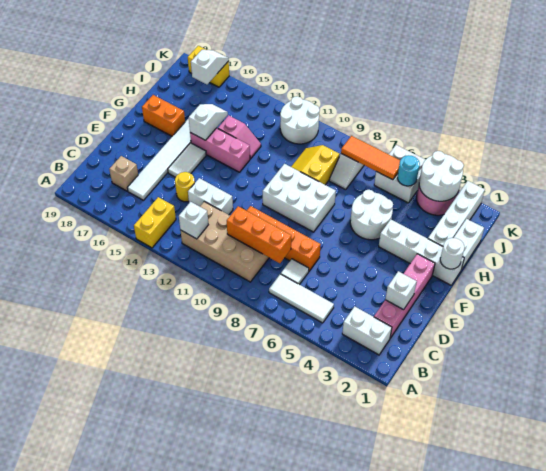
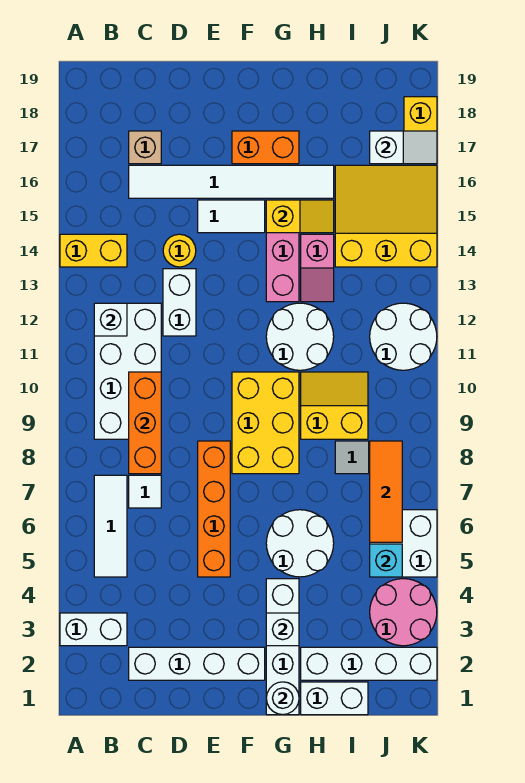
white 1x2 brick [342,306,392,355] -> white 1x2 brick turned to [60,613,127,646]
tan 2x4 brick [180,202,269,282] -> white 2x4 brick [94,303,161,439]
pink 1x4 brick [374,254,435,338] -> white 1x4 brick [129,647,265,680]
white 1x1 brick [385,271,417,310] -> white 1x1 brick moved to [266,613,299,646]
orange 1x4 brick [247,206,321,271] -> orange 1x4 brick moved to [198,441,230,577]
white 2x3 brick [263,164,336,232] -> yellow 2x3 brick [232,372,299,474]
white 1x2 slope [189,104,228,140] -> yellow 1x2 slope [266,200,334,233]
orange 1x2 brick [142,95,185,136] -> orange 1x2 brick turned to [232,131,299,164]
none -> yellow 3x3 slope [335,165,437,267]
white 2x2 round brick [419,151,464,201] -> white 2x2 round brick moved to [266,303,334,370]
cyan 1x1 round brick [398,155,420,186] -> cyan 1x1 brick [370,544,402,577]

